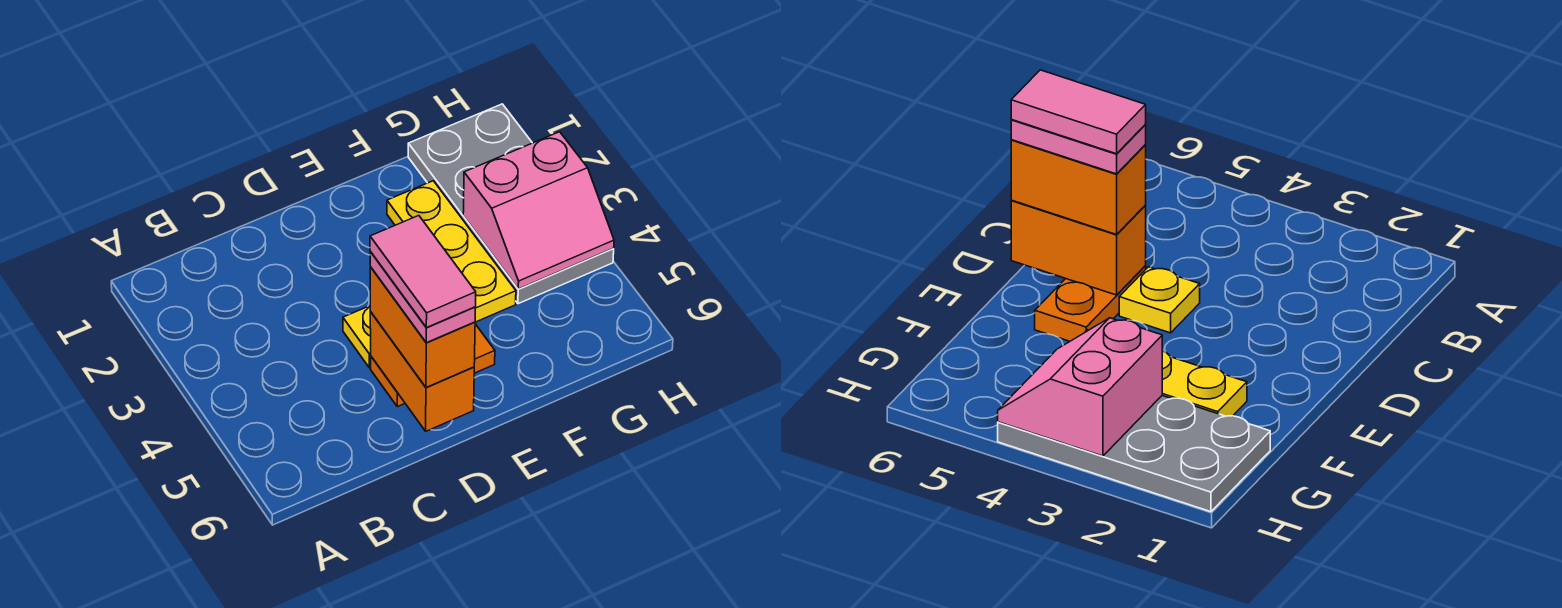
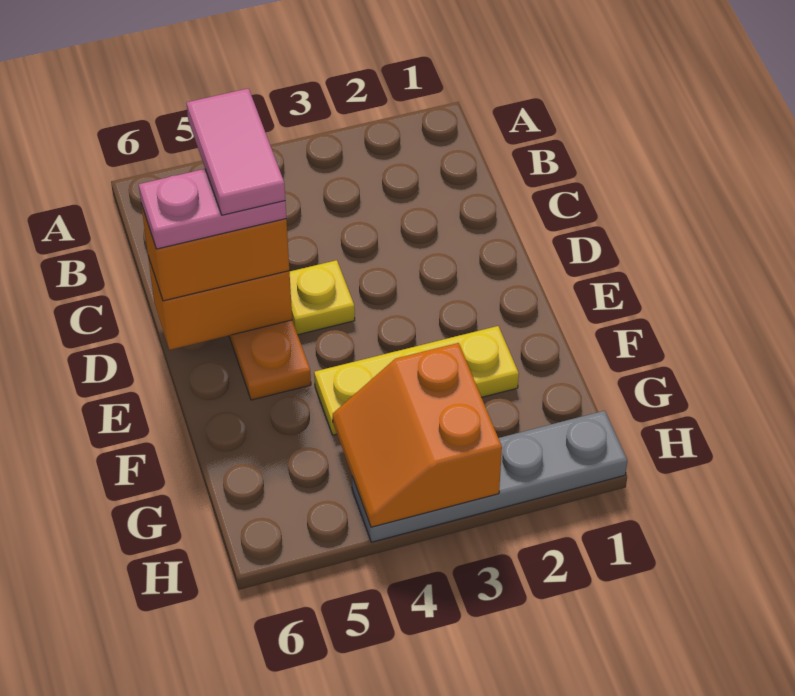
pink 1x2 tile [370,216,476,328] -> pink 1x2 tile turned to [187,88,285,215]
grey 2x4 plate [408,104,614,304] -> grey 1x4 plate [352,411,627,542]
pink 2x2 slope [463,132,614,289] -> orange 2x2 slope [333,343,502,527]

